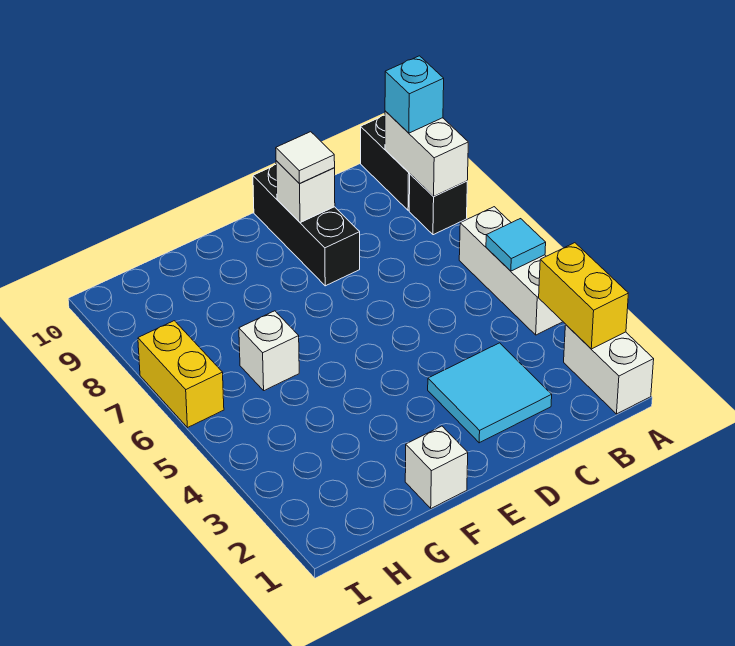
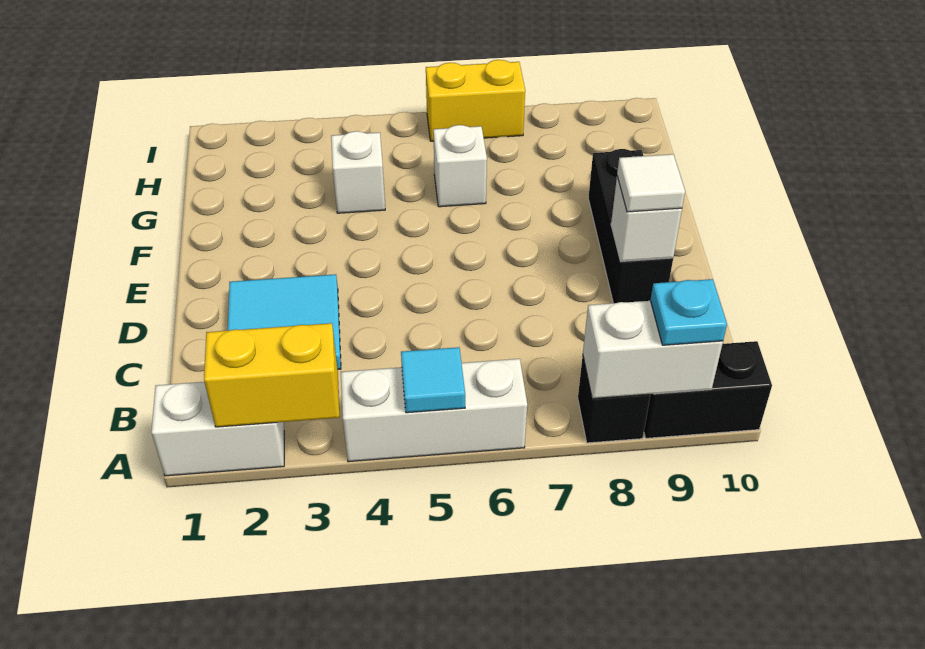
cyan 1x1 brick [385,56,444,133] -> cyan 1x1 plate [650,279,727,345]
black 1x3 brick [253,165,360,286] -> black 1x3 brick turned to [588,149,673,303]
white 1x1 brick [405,426,468,508] -> white 1x1 brick moved to [331,131,385,213]

